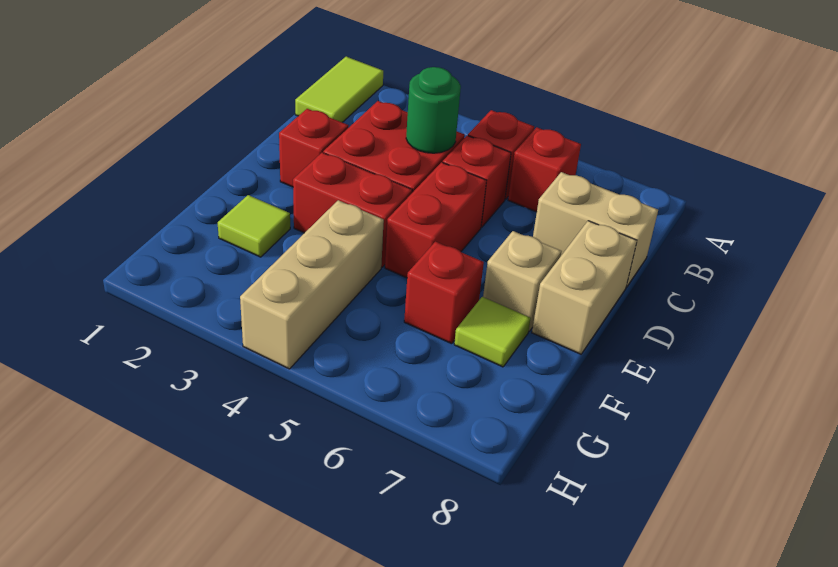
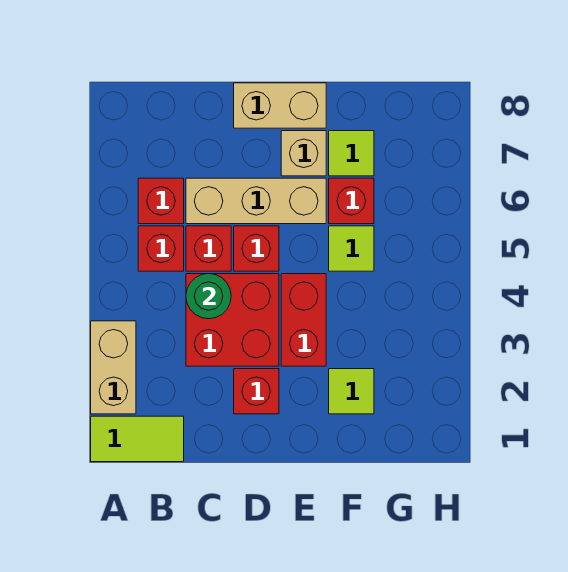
tan 1x2 brick [533,172,658,287] -> tan 1x2 brick moved to [91,321,136,414]
red 1x2 brick [385,162,486,278] -> red 1x1 brick [234,226,279,271]
tan 1x3 brick [240,200,384,369] -> tan 1x3 brick moved to [186,178,326,224]
none -> lime 1x1 tile [329,226,374,271]

